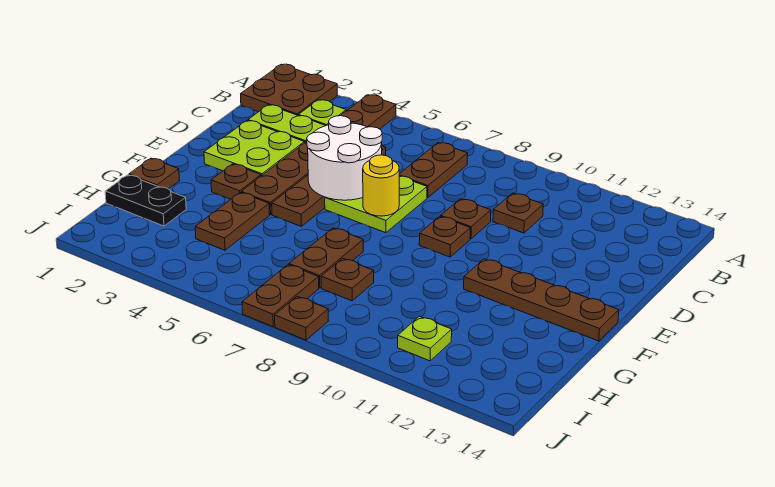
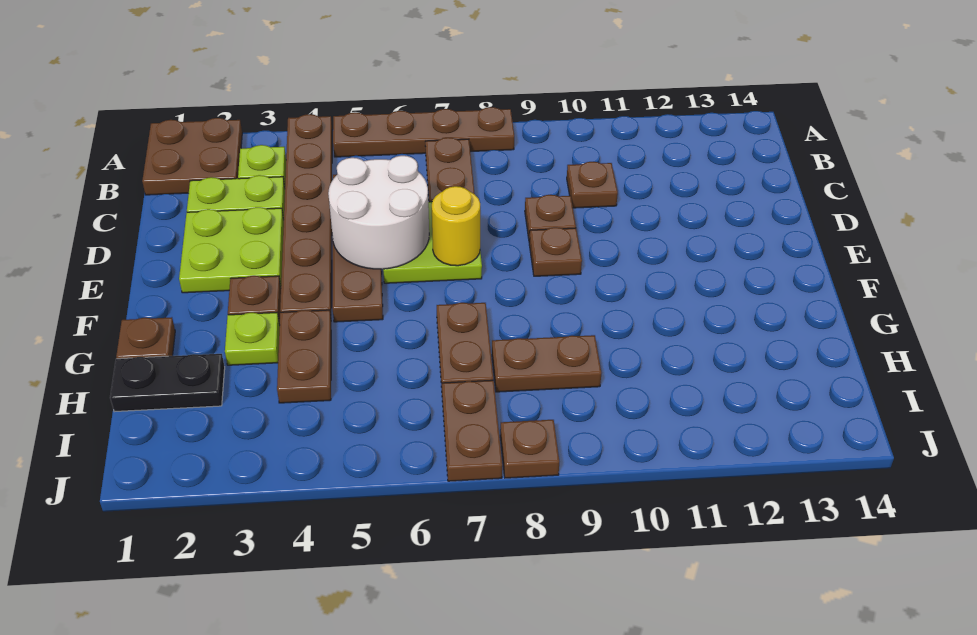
brown 1x4 plate [464,259,619,341] -> brown 1x4 plate moved to [333,107,514,157]
brown 1x1 plate [321,258,374,301] -> brown 1x2 plate [492,335,601,392]
lime 1x1 plate [398,316,452,361] -> lime 1x1 plate moved to [225,313,280,365]

